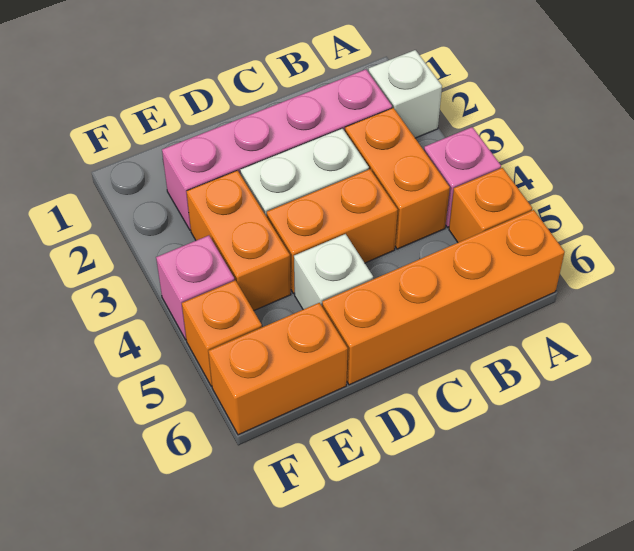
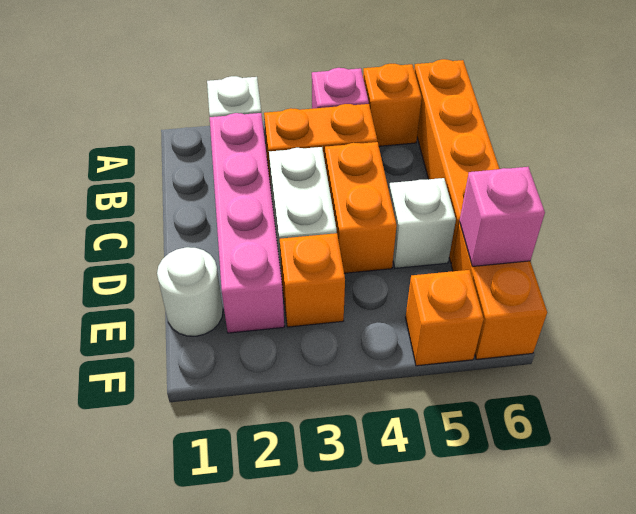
none -> white 1x1 round brick [157,247,223,336]
orange 1x2 brick [186,170,291,311] -> orange 1x1 brick [280,233,345,327]
pink 1x1 brick [156,236,235,340] -> pink 1x1 brick moved to [460,167,545,266]

